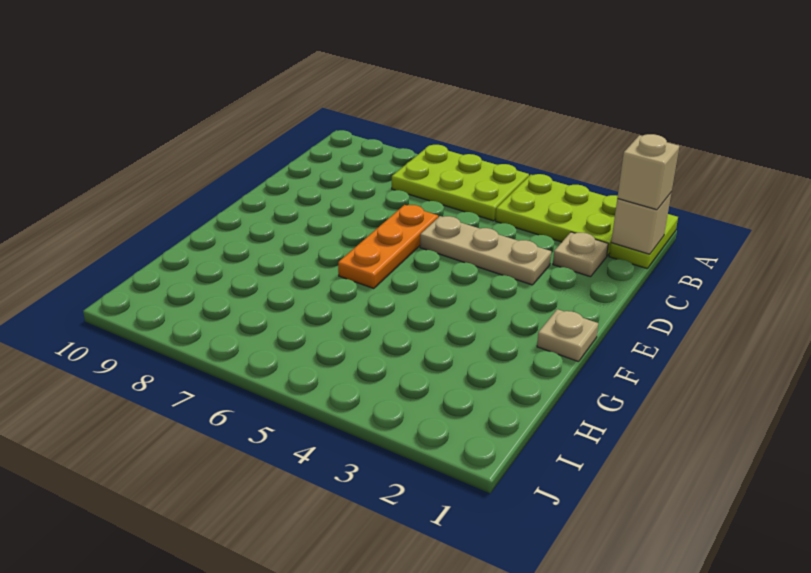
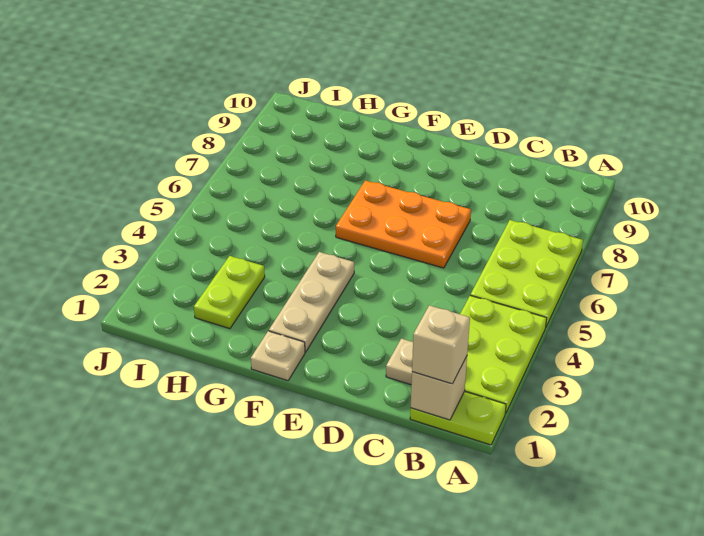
tan 1x3 plate [420,216,551,285] -> tan 1x3 plate moved to [269,252,354,352]
orange 1x3 plate [338,205,438,289] -> orange 2x3 plate [336,181,471,268]
none -> lime 1x2 plate [194,256,265,329]

